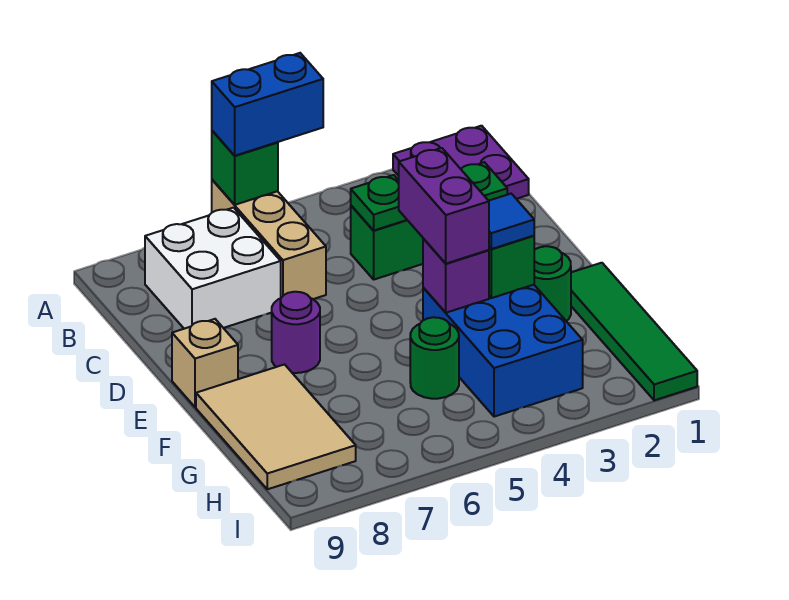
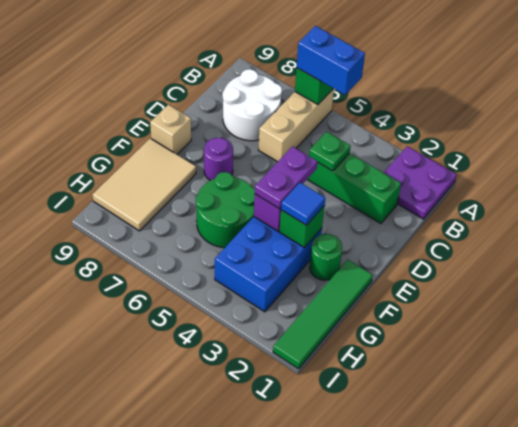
white 2x2 brick [145,208,281,329] -> white 2x2 round brick [222,69,282,141]
purple 1x2 brick [399,148,489,264] -> purple 1x2 plate [255,147,317,209]
green 1x1 round brick [410,317,459,399] -> green 2x2 round brick [196,172,255,248]

